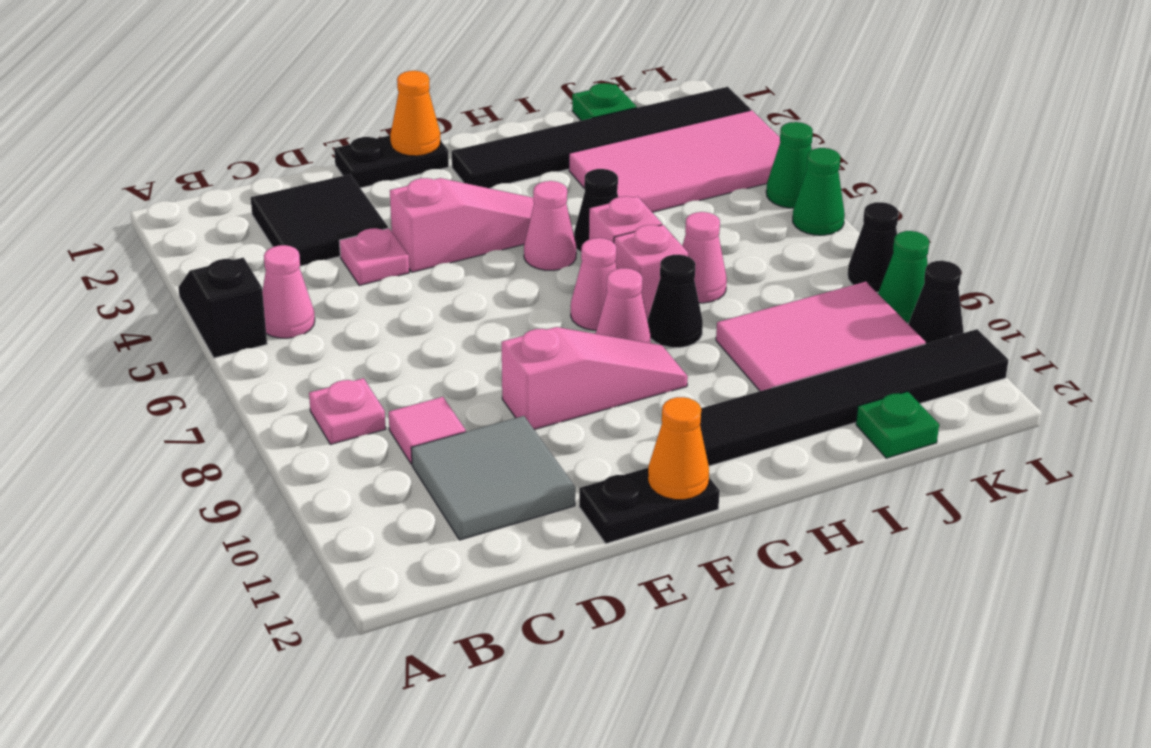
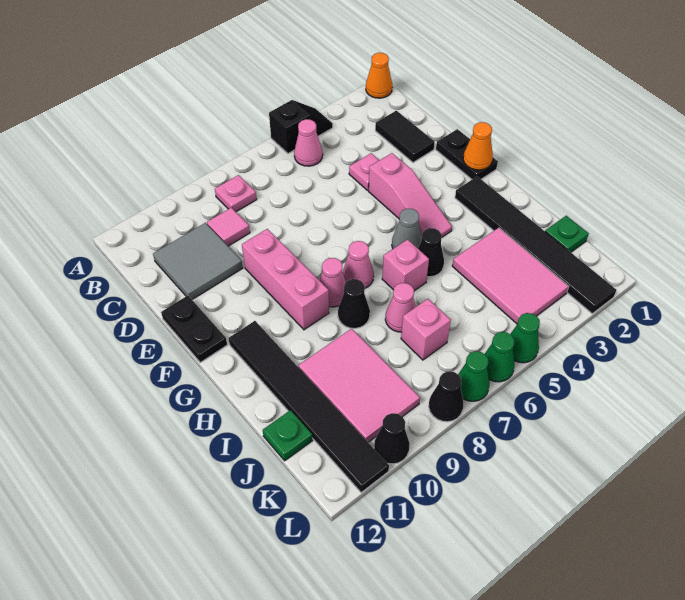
black 2x2 tile [251,174,388,266] -> black 1x2 tile [375,111,435,162]
pink 1x3 slope [502,327,688,430] -> pink 1x3 brick [242,229,329,330]
orange 1x1 cone [648,397,709,500] -> orange 1x1 cone moved to [366,53,392,98]
pink 1x1 cone [524,181,576,270] -> grey 1x1 cone [392,209,422,249]
pink 1x1 brick [614,225,688,319] -> pink 1x1 brick moved to [401,299,451,360]
pink 2x4 tile [569,110,780,212] -> pink 2x3 tile [452,228,569,324]
green 1x1 cone [878,231,929,323] -> green 1x1 cone moved to [458,351,489,401]

